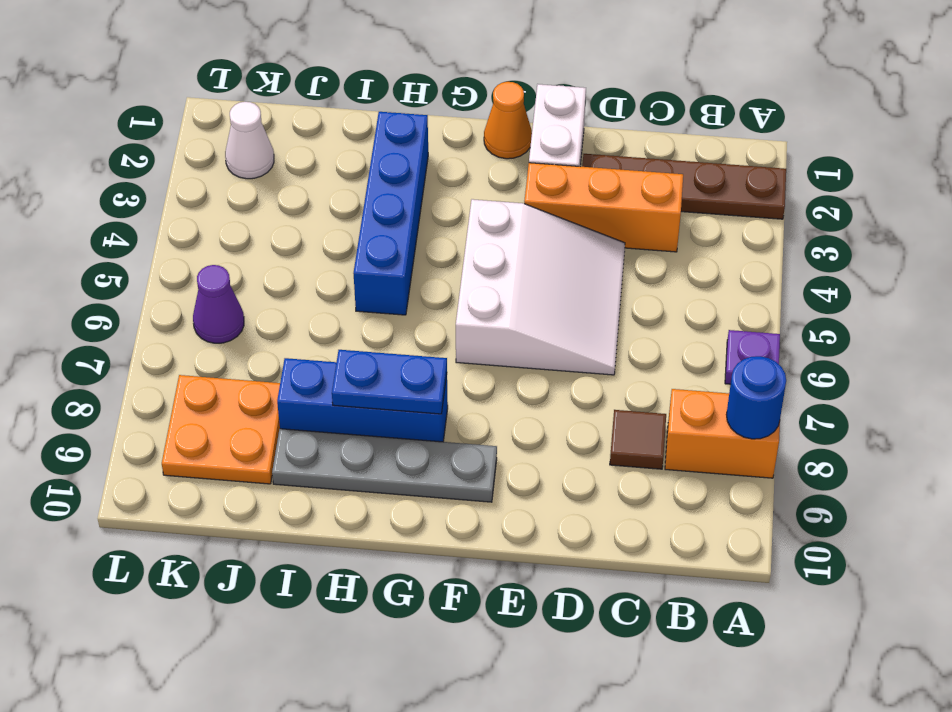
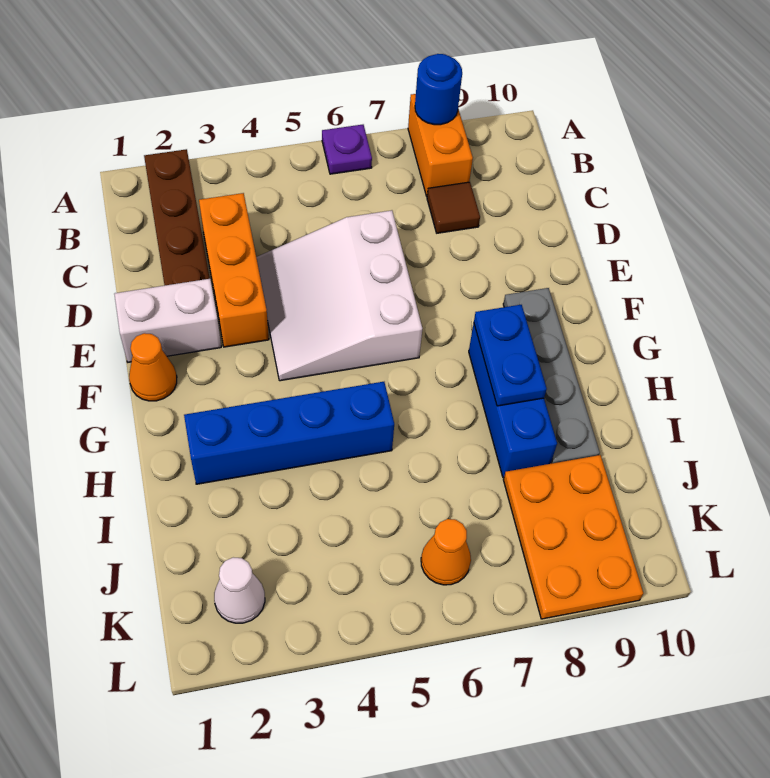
white 3x3 slope [456,199,625,375] -> white 3x3 slope turned to [256,210,422,381]
orange 2x2 plate [162,375,280,484] -> orange 2x3 plate [503,455,643,619]
purple 1x1 cone [193,265,244,343] -> orange 1x1 cone [421,519,471,585]

